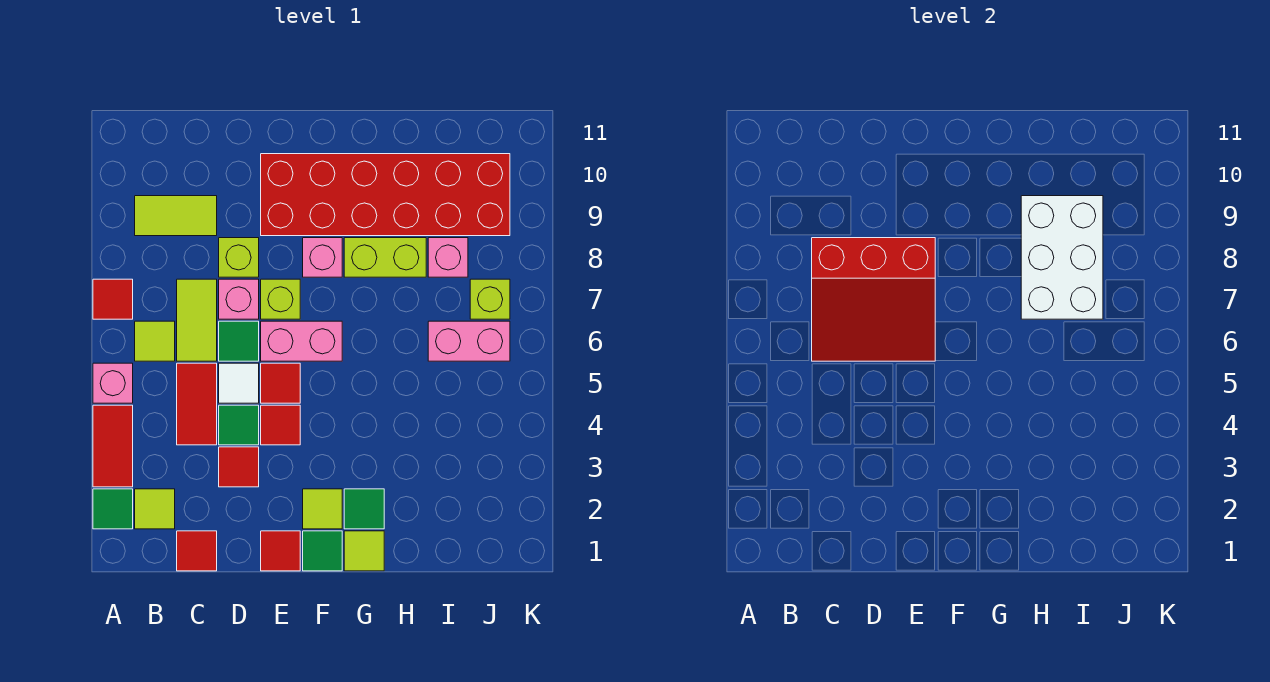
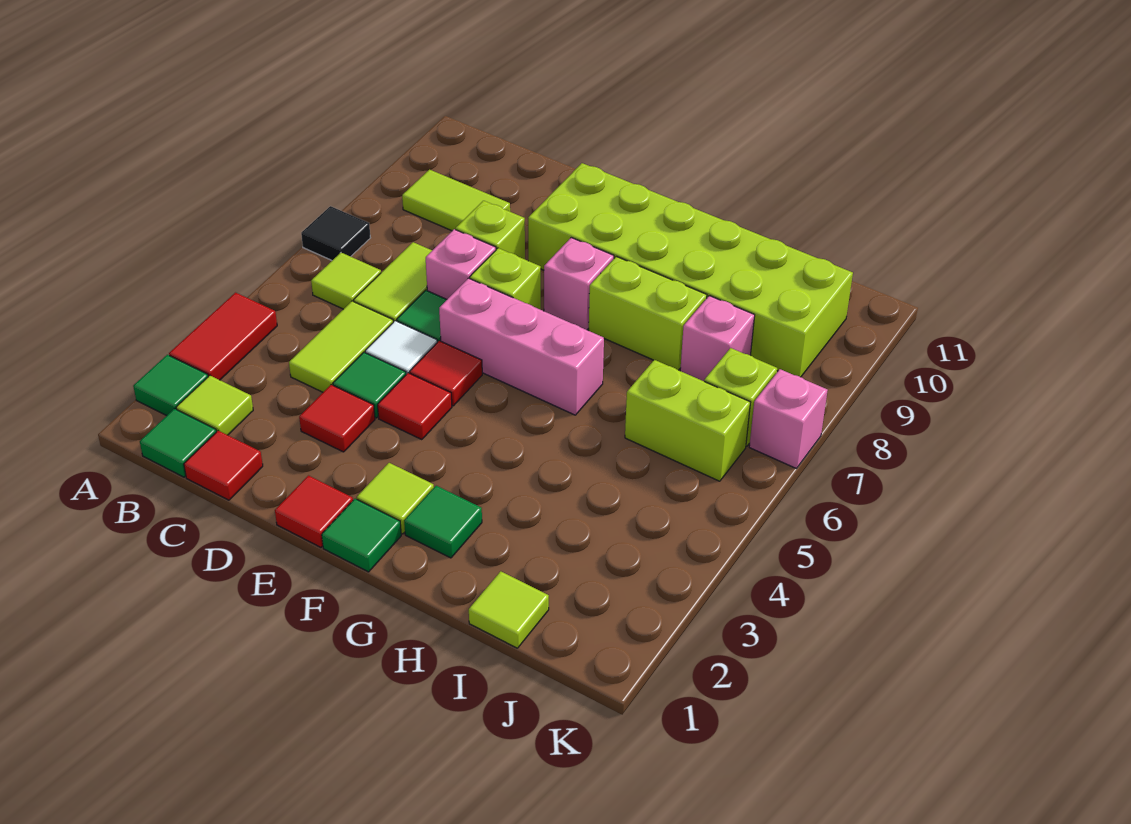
pink 1x1 brick [93,363,133,403] -> pink 1x1 brick moved to [749,369,828,469]
red 1x1 tile [93,279,133,319] -> black 1x1 tile [301,206,370,260]
none -> green 1x1 tile [140,409,216,477]
red 1x2 tile [177,363,217,445] -> lime 1x2 tile [289,301,393,392]
red 3x3 slope [812,238,935,361] -> none
pink 1x2 brick [261,321,342,361] -> pink 1x3 brick [439,278,604,415]
red 2x6 brick [261,154,510,236] -> lime 2x6 brick [528,163,853,377]
lime 1x1 tile [344,531,384,571] -> lime 1x1 tile moved to [469,571,549,648]
white 2x3 brick [1021,196,1103,319] -> none
pink 1x2 brick [428,321,510,361] -> lime 1x2 brick [625,360,751,481]

